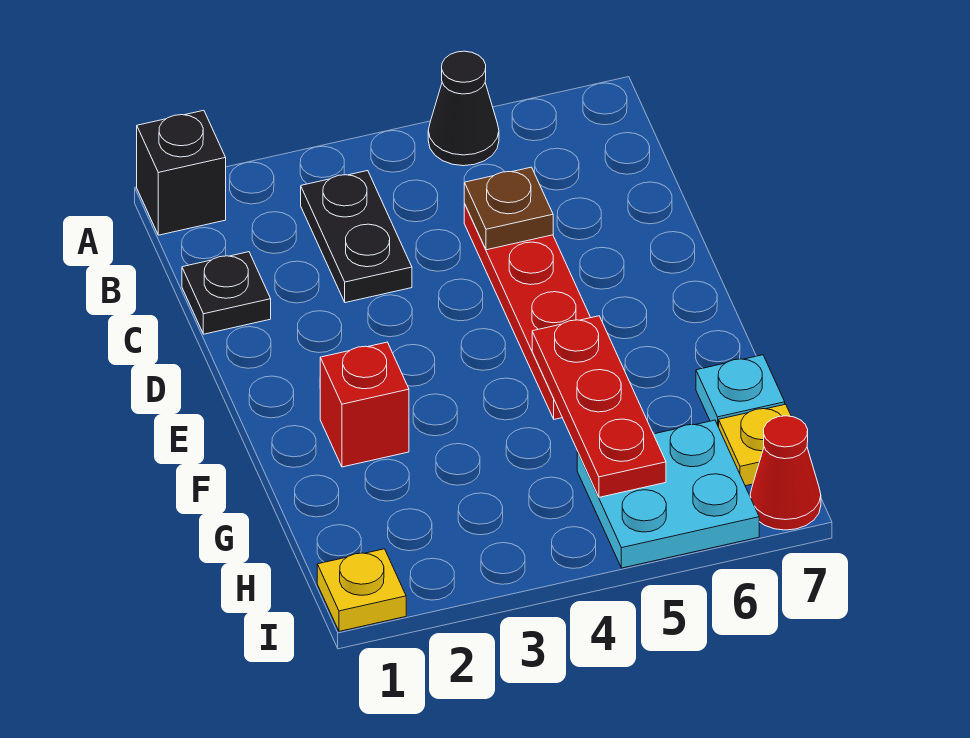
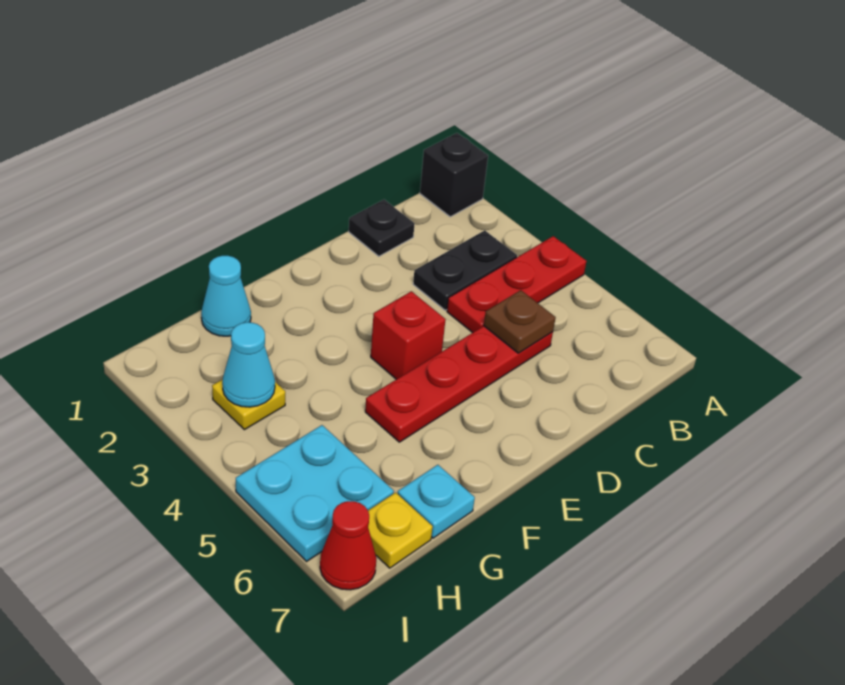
black 1x1 cone [428,51,499,166] -> none
red 1x1 brick [320,342,409,467] -> red 1x1 brick moved to [371,291,446,379]
red 1x3 plate [532,316,666,497] -> red 1x3 plate moved to [447,236,586,333]
none -> cyan 1x1 cone [201,256,251,336]
none -> cyan 1x1 cone [222,322,275,407]
yellow 1x1 plate [317,549,406,631] -> yellow 1x1 plate moved to [212,379,285,430]

